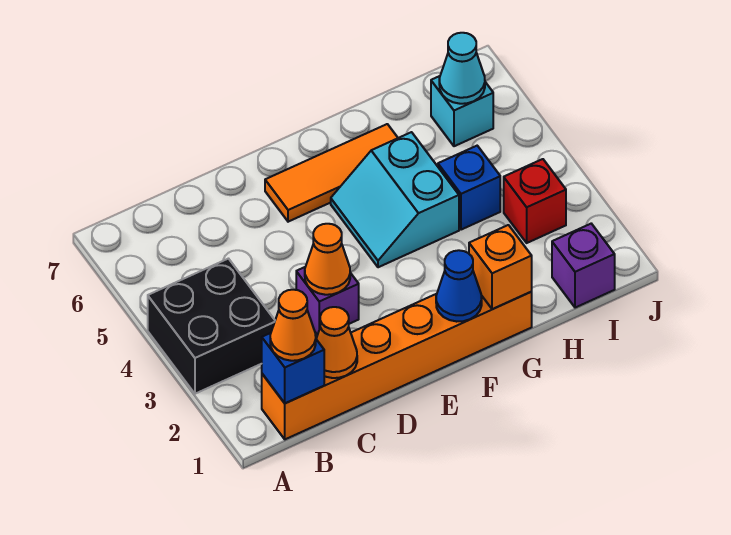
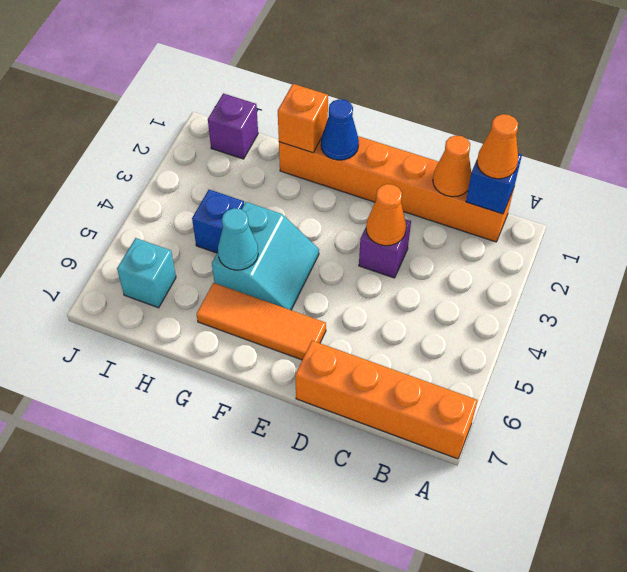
black 2x2 brick [148,259,275,394] -> none
none -> orange 1x4 brick [295,341,478,459]
red 1x1 brick [504,159,566,243] -> none
cyan 1x1 cone [439,33,485,104] -> cyan 1x1 cone moved to [218,208,258,270]

